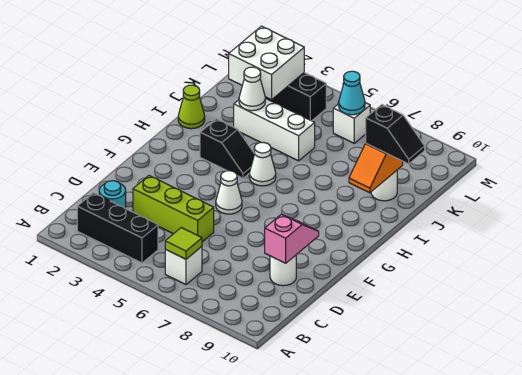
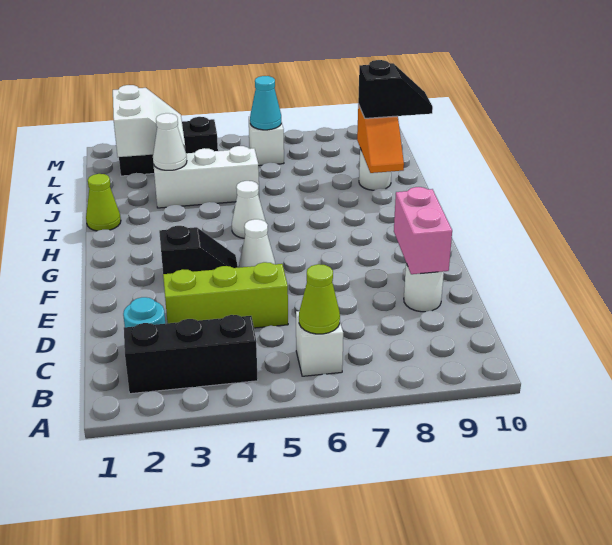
lime 1x1 tile [165,228,202,259] -> lime 1x1 cone [299,264,340,334]
pink 1x2 slope [265,214,319,263] -> pink 1x2 brick [394,187,452,274]
black 1x2 slope [200,119,254,178] -> black 1x2 slope moved to [159,226,238,274]
white 2x2 brick [229,26,304,100] -> white 2x2 slope [113,85,186,157]

